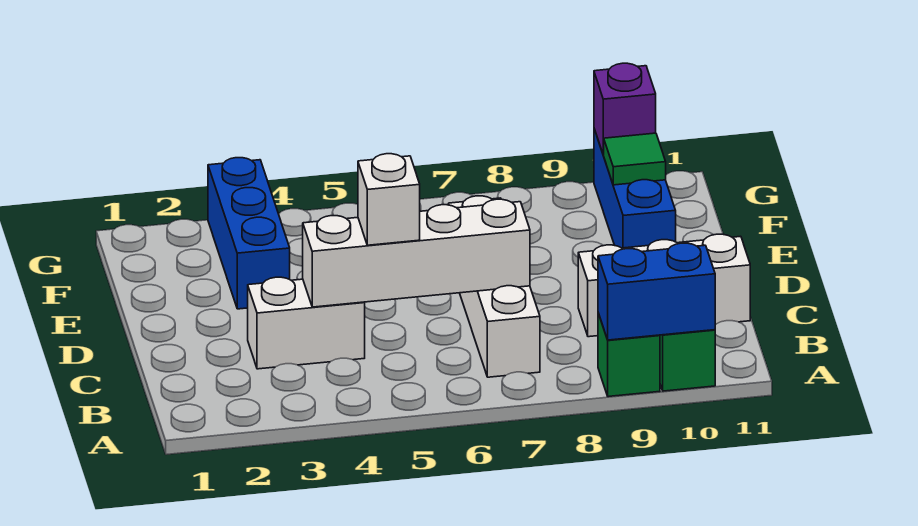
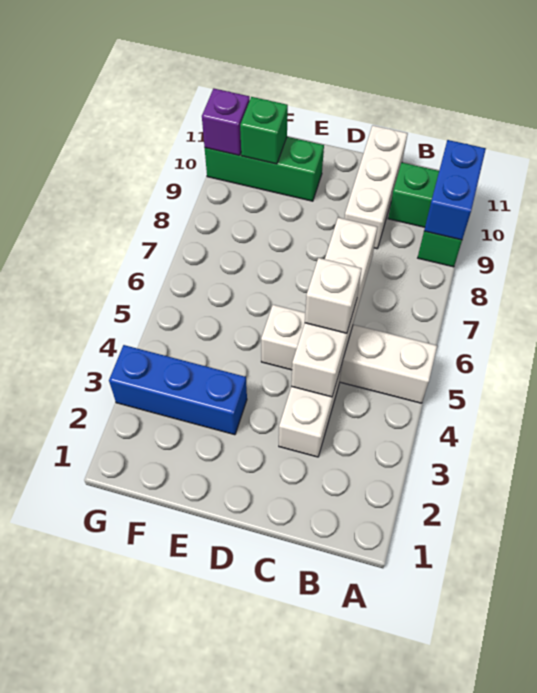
white 1x4 brick [448,196,540,377] -> white 1x4 brick moved to [261,305,437,403]
blue 1x3 brick [594,129,676,248] -> green 1x3 brick [205,137,324,201]
green 1x1 tile [604,133,666,185] -> green 1x1 brick [240,97,288,164]

